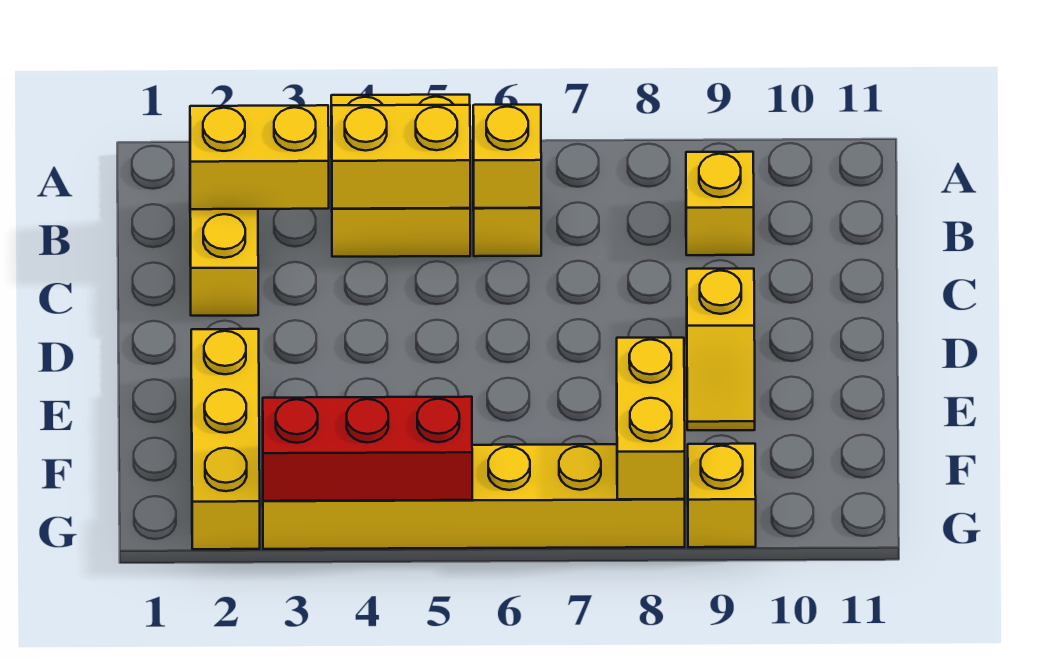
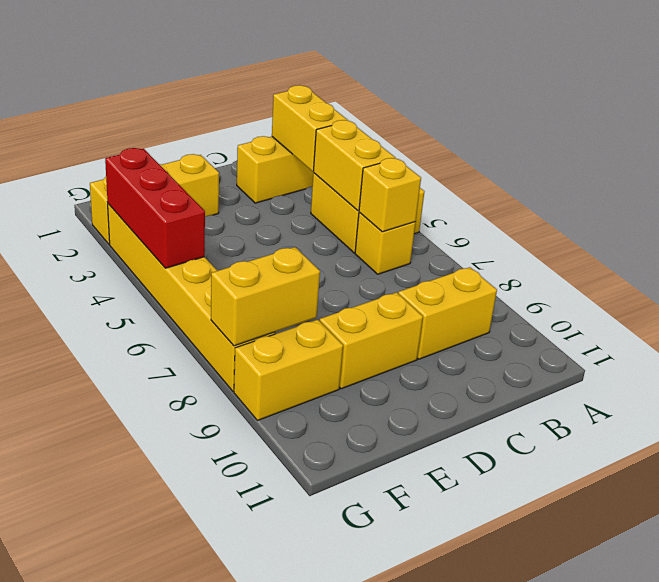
yellow 1x1 brick [686,152,754,255] -> yellow 1x2 brick [398,267,497,359]
yellow 1x2 slope [687,269,755,430] -> yellow 1x2 brick [320,292,423,389]
yellow 1x1 brick [688,444,756,547] -> yellow 1x2 brick [234,320,343,421]

